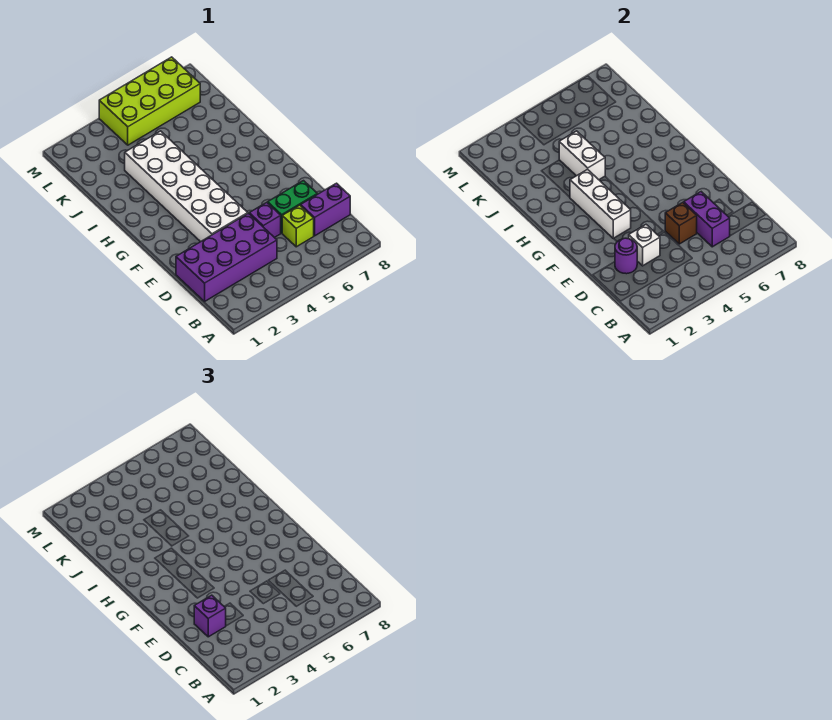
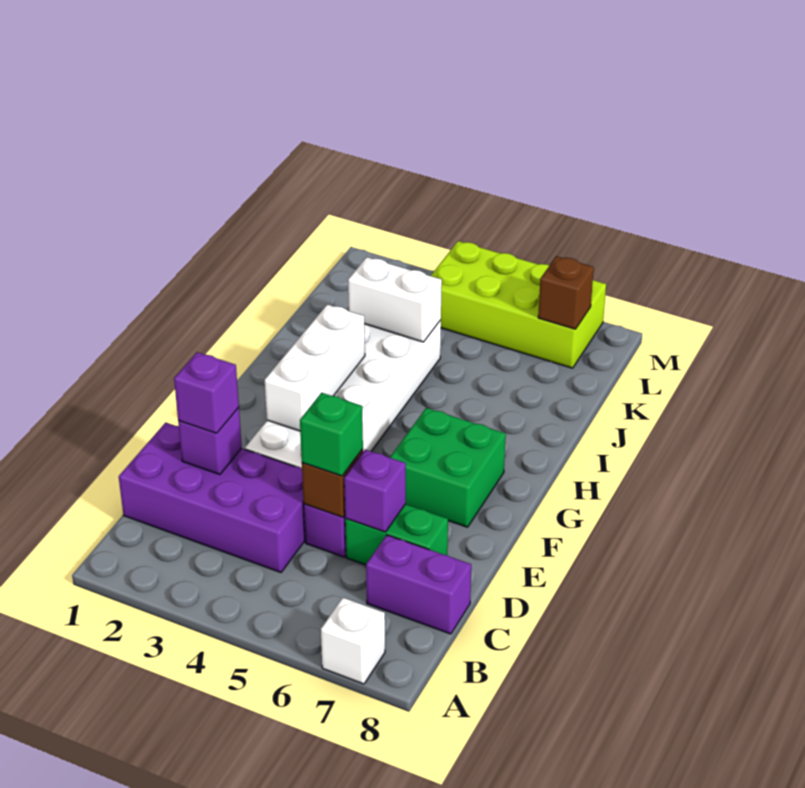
lime 1x1 brick [282,205,314,247] -> none
purple 1x2 brick [684,192,730,247] -> purple 1x1 brick [344,450,406,532]
purple 1x1 round brick [615,238,637,274] -> purple 1x1 brick [178,407,242,474]
white 1x1 brick [629,225,660,266] -> white 1x1 brick moved to [321,598,385,684]
none -> green 1x1 brick [300,393,363,476]
none -> green 2x2 brick [390,408,506,527]
white 1x2 brick [559,131,605,180] -> white 1x2 brick turned to [348,257,442,342]
none -> brown 1x1 brick [538,256,594,329]

